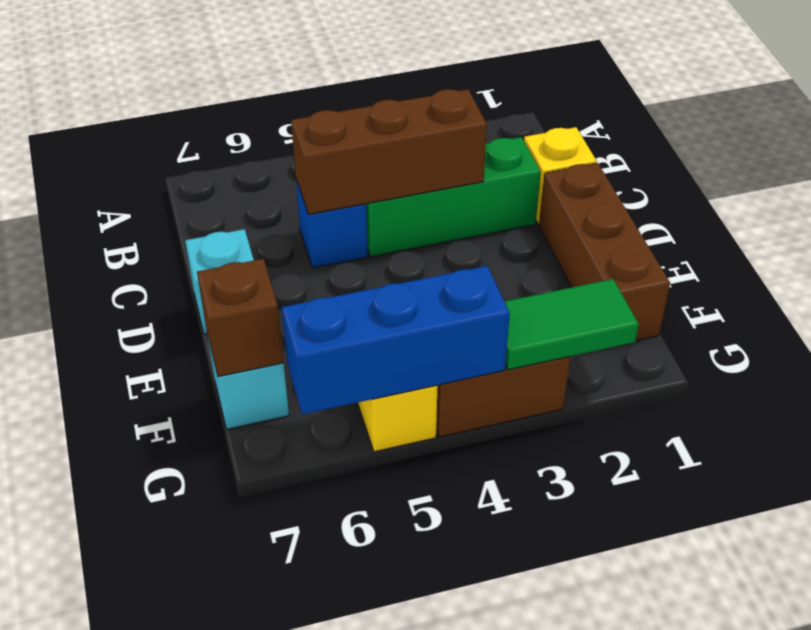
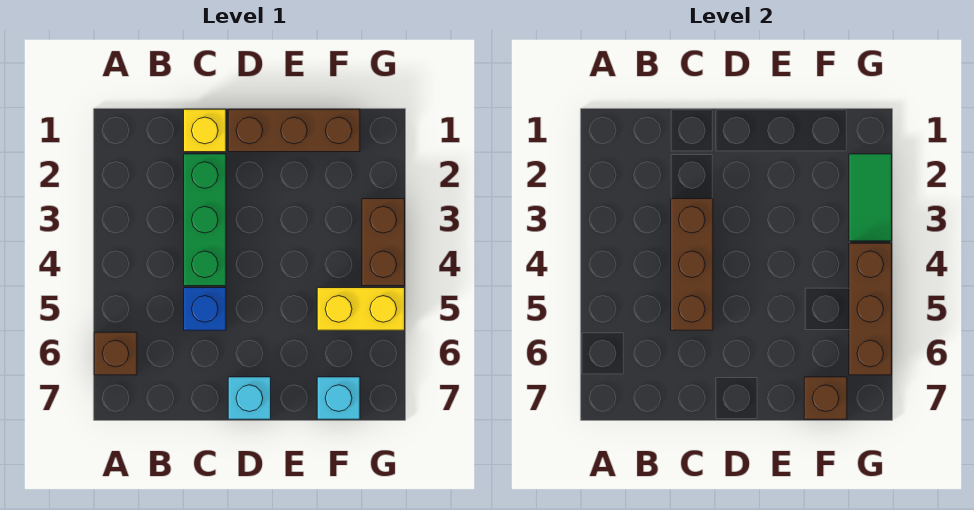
none -> brown 1x1 brick [94,332,137,375]
blue 1x3 brick [282,266,510,414] -> brown 1x3 brick [849,243,892,375]

